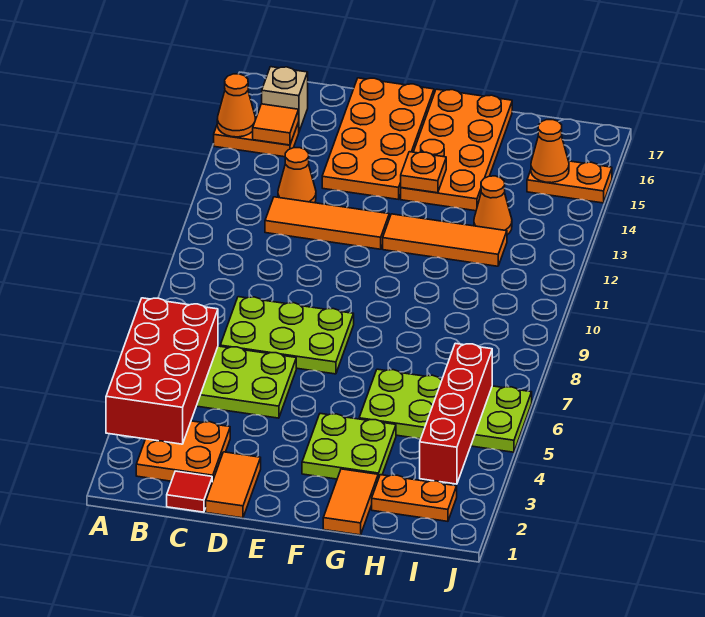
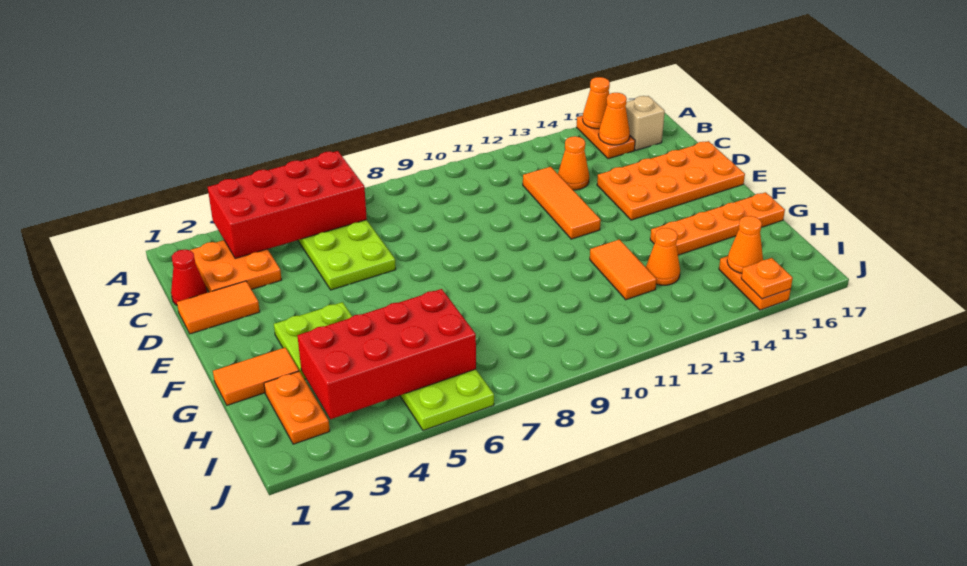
orange 1x1 tile [253,104,299,145] -> orange 1x1 cone [599,93,630,145]
red 1x1 tile [167,471,212,512] -> red 1x1 cone [171,249,207,305]
lime 2x3 plate [220,297,354,374] -> none
orange 1x3 tile [383,214,507,266] -> orange 1x2 tile [590,240,657,300]
orange 2x4 plate [401,89,512,211] -> orange 1x4 plate [650,192,785,255]
orange 1x1 plate [401,152,446,193] -> orange 1x1 plate moved to [741,258,793,299]
red 1x4 brick [420,343,492,484] -> red 2x4 brick [297,289,476,419]

